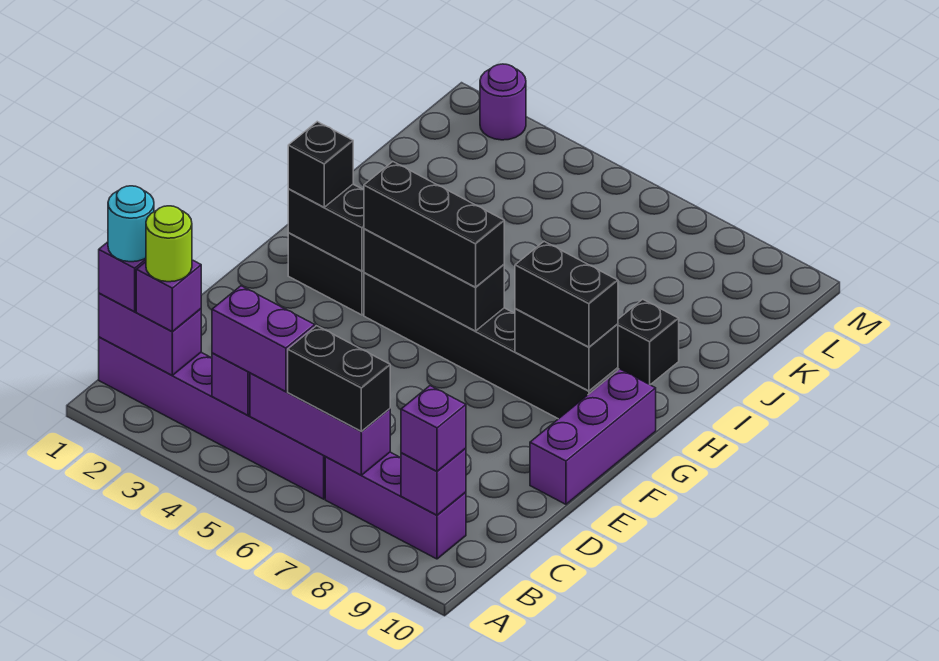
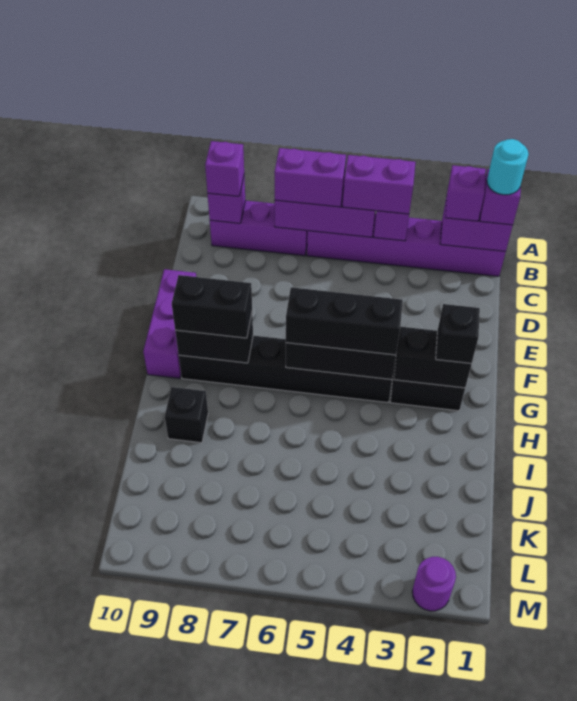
lime 1x1 round brick [146,206,192,282] -> none
black 1x2 brick [288,326,390,431] -> purple 1x2 brick [274,148,346,207]

